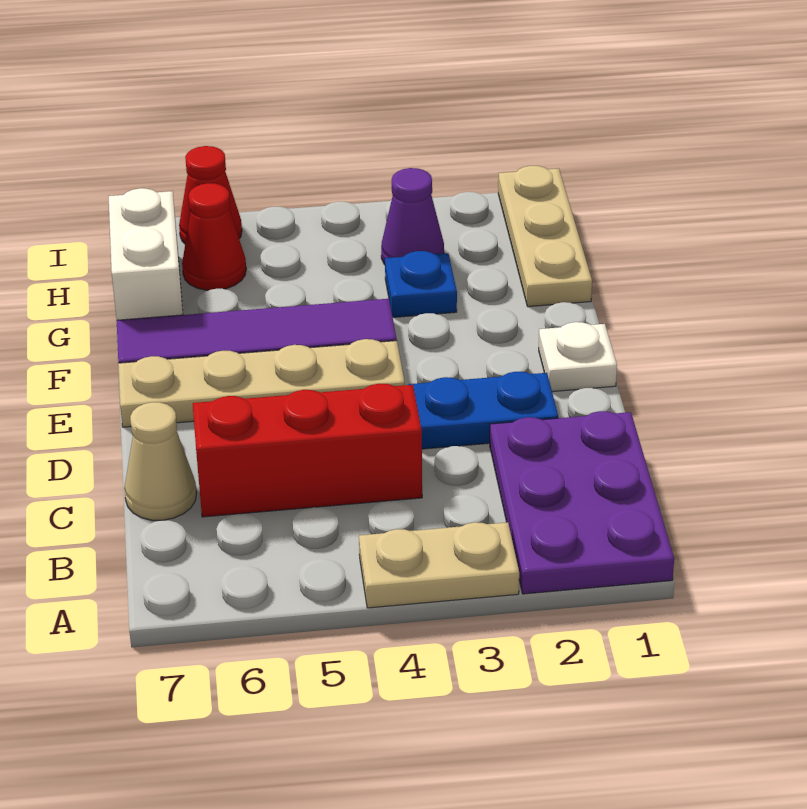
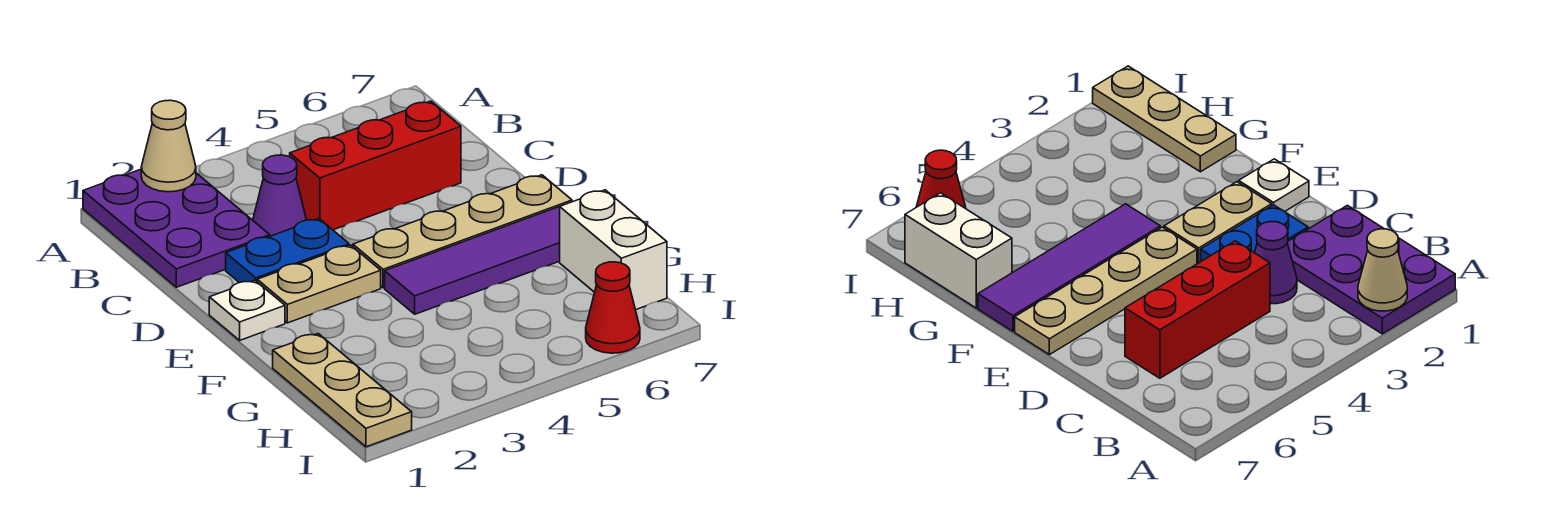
tan 1x2 plate [359,522,519,608] -> tan 1x2 plate moved to [257,245,381,323]
tan 1x1 cone [124,402,197,520] -> tan 1x1 cone moved to [141,100,196,192]
blue 1x1 plate [385,251,457,317] -> none
purple 1x1 cone [381,168,444,265] -> purple 1x1 cone moved to [253,155,306,236]
red 1x1 cone [182,183,246,290] -> none

